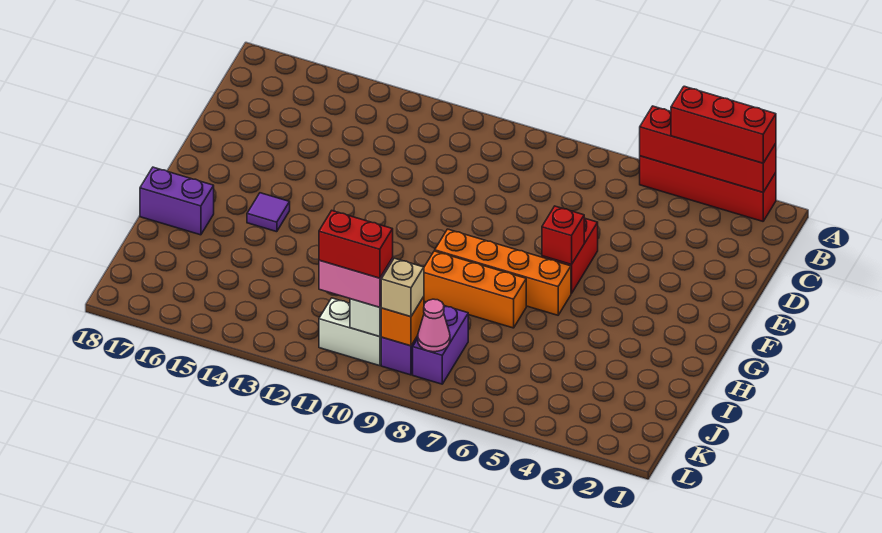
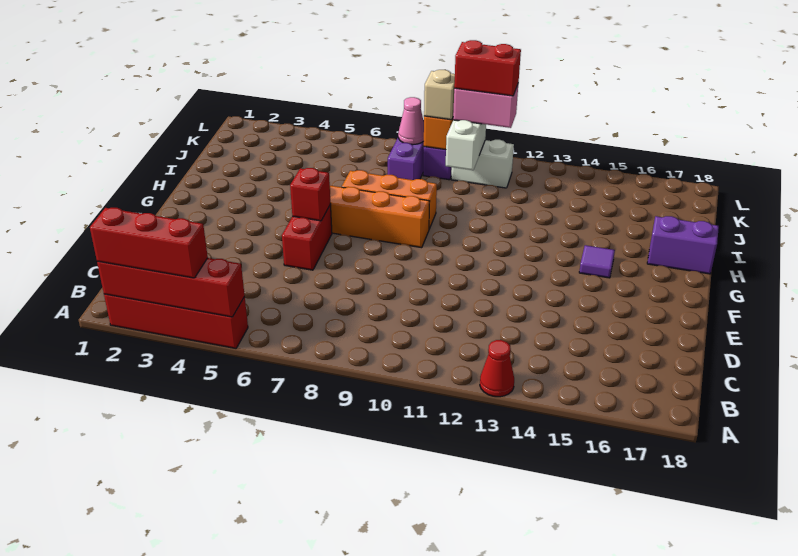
none -> red 1x1 cone [480,340,514,397]

